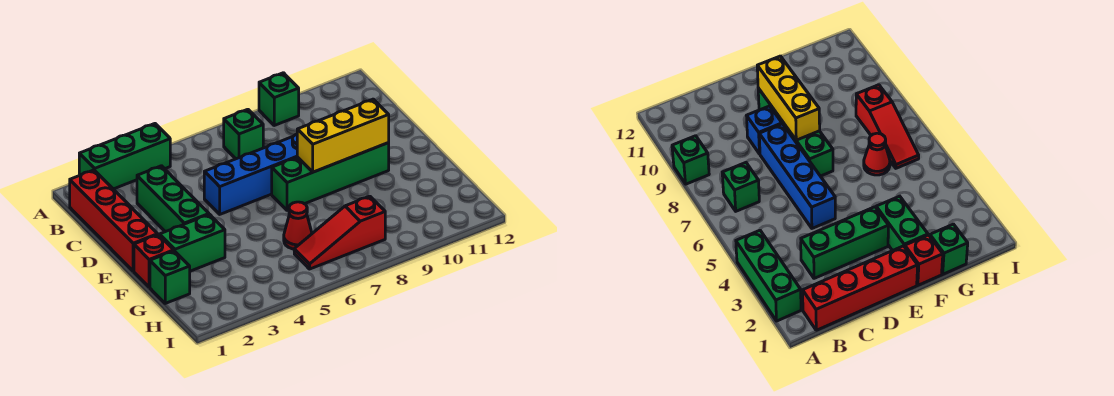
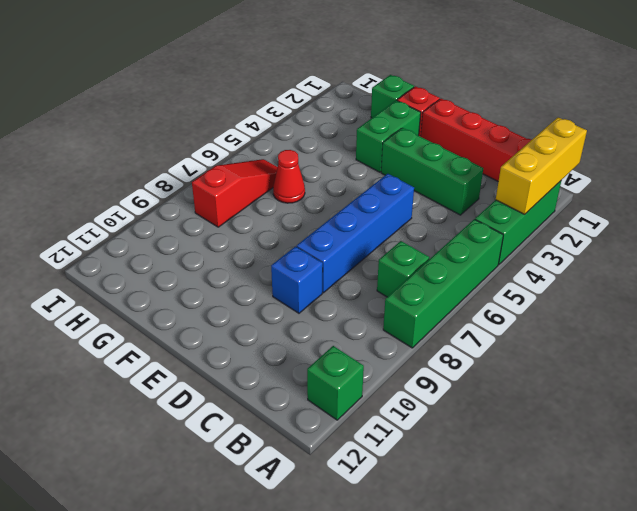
green 1x1 brick [259,73,299,125] -> green 1x1 brick moved to [307,346,364,420]
green 1x4 brick [272,143,389,210] -> green 1x4 brick moved to [383,219,503,348]
yellow 1x3 brick [297,99,389,172] -> yellow 1x3 brick moved to [496,117,587,214]

